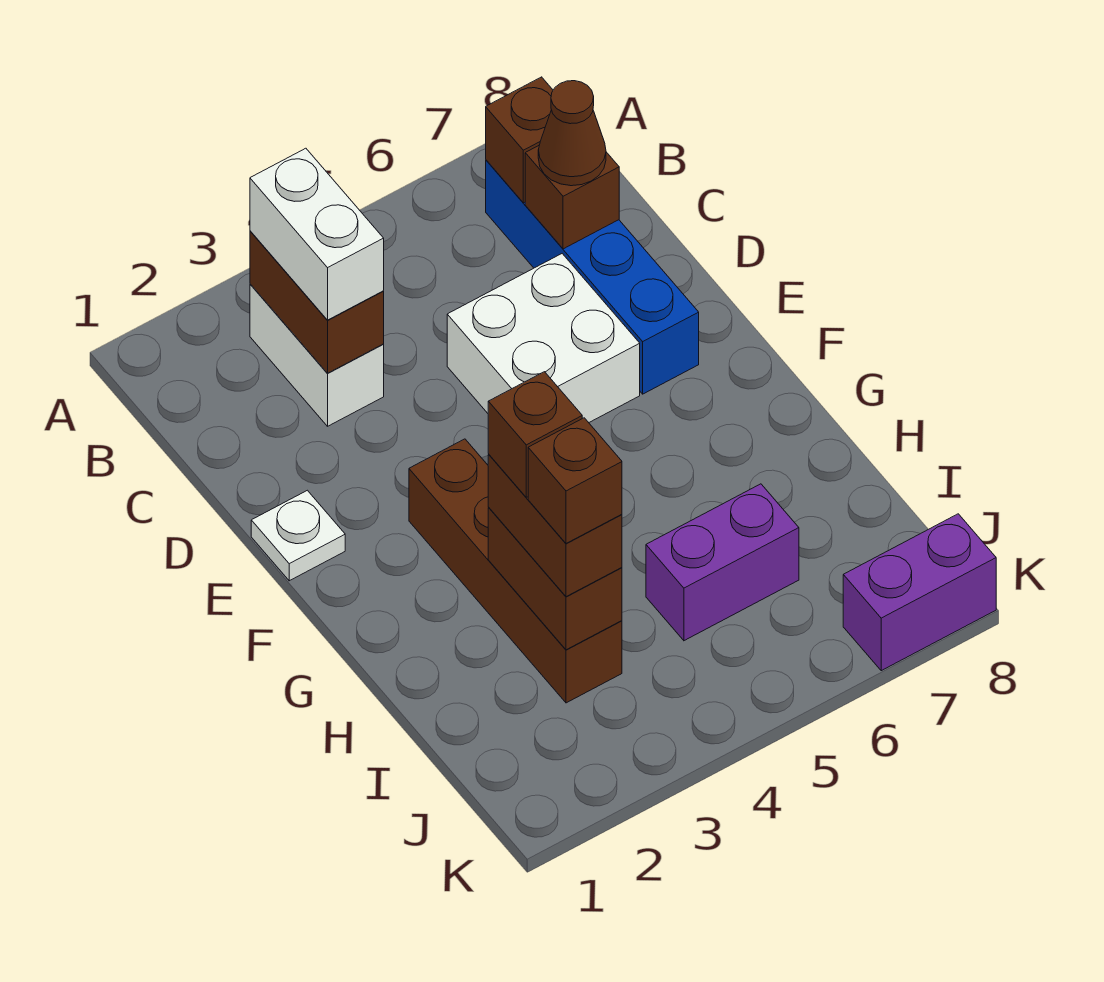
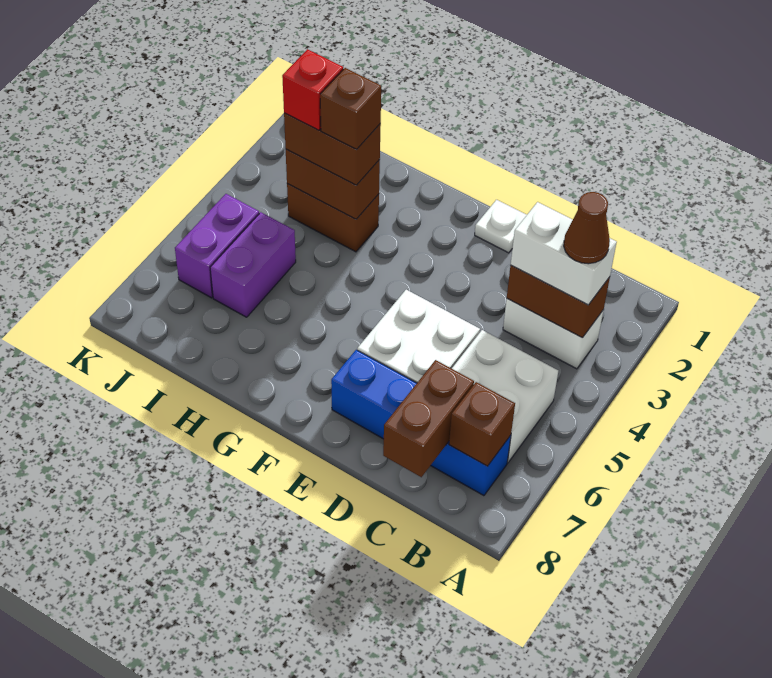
none -> white 2x2 brick [452,330,558,463]
brown 1x1 brick [525,146,619,249] -> brown 1x2 brick [383,360,474,477]
brown 1x1 cone [538,81,606,186] -> brown 1x1 cone moved to [564,192,610,264]
brown 1x4 brick [409,439,622,703] -> brown 1x2 brick [287,184,379,252]
brown 1x1 brick [528,418,622,543] -> red 1x1 brick [282,49,343,130]
purple 1x2 brick [843,514,996,671] -> purple 1x2 brick moved to [175,194,259,298]

